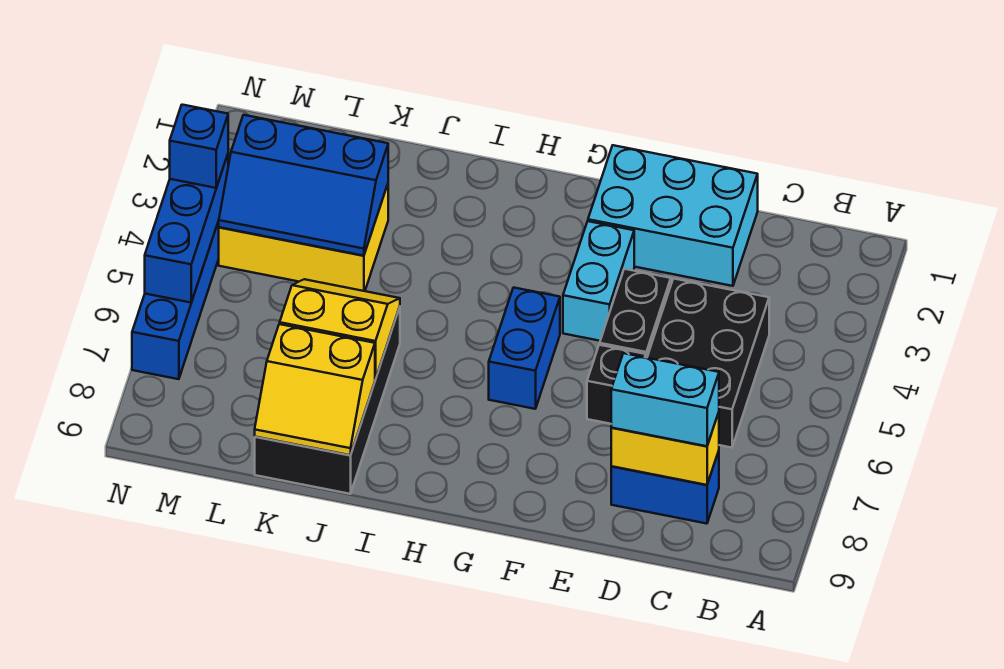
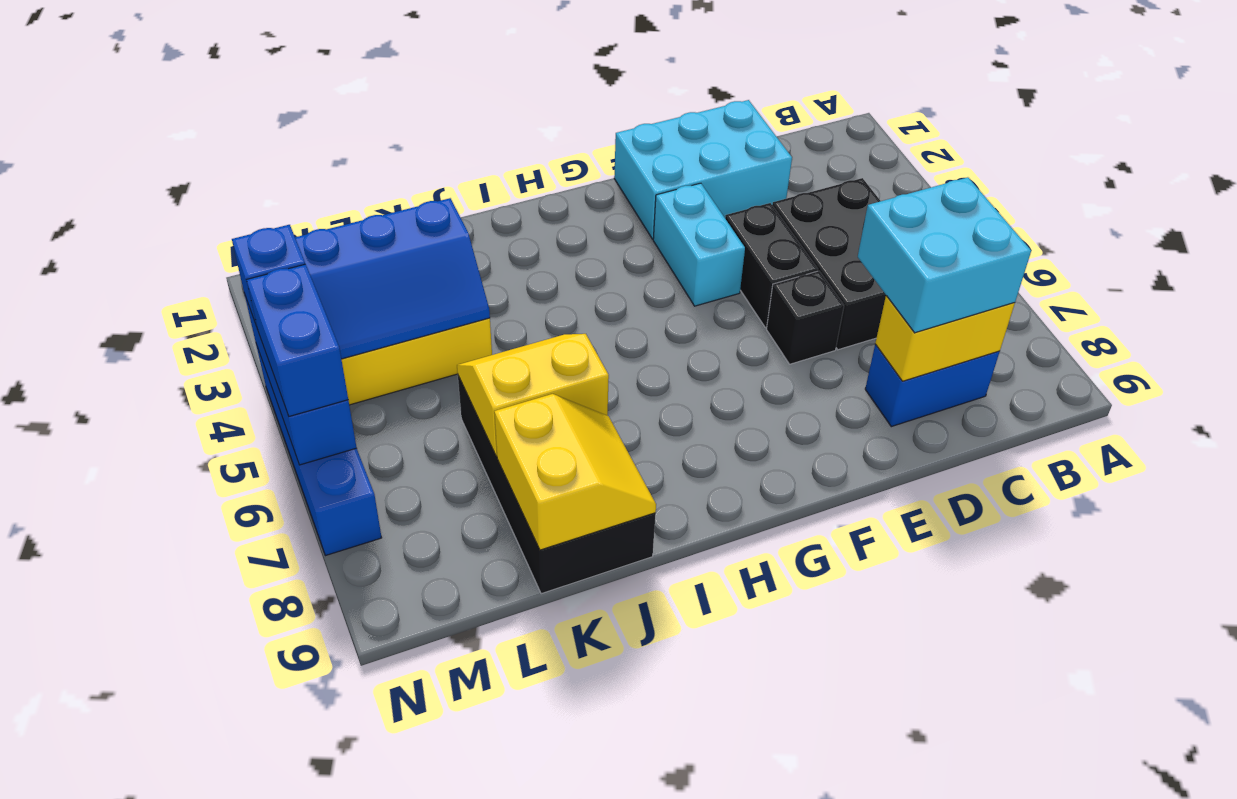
cyan 1x2 brick [611,353,719,446] -> cyan 2x2 brick [858,177,1031,333]
blue 1x2 brick [489,288,560,409] -> blue 1x2 brick moved to [246,264,348,416]
yellow 2x2 slope [255,324,375,455] -> yellow 2x2 slope turned to [494,394,656,550]

